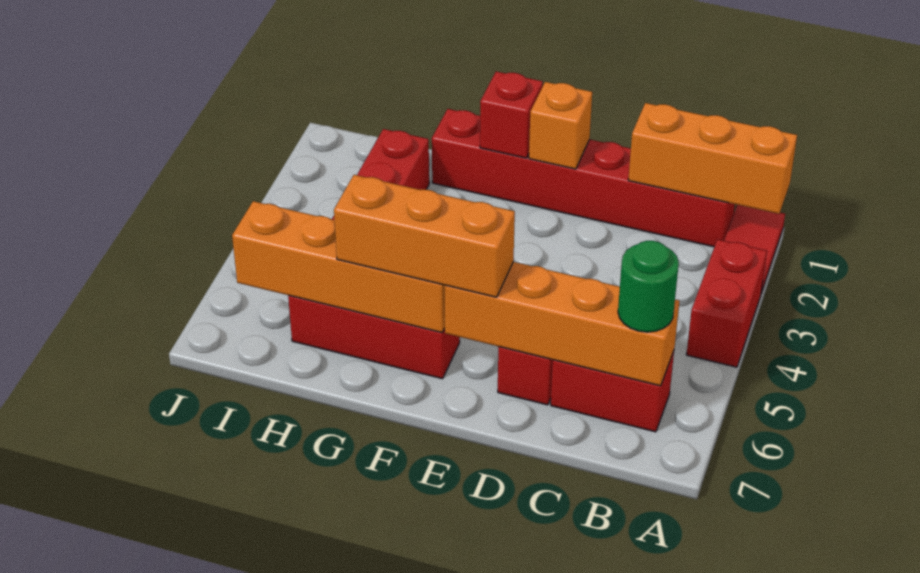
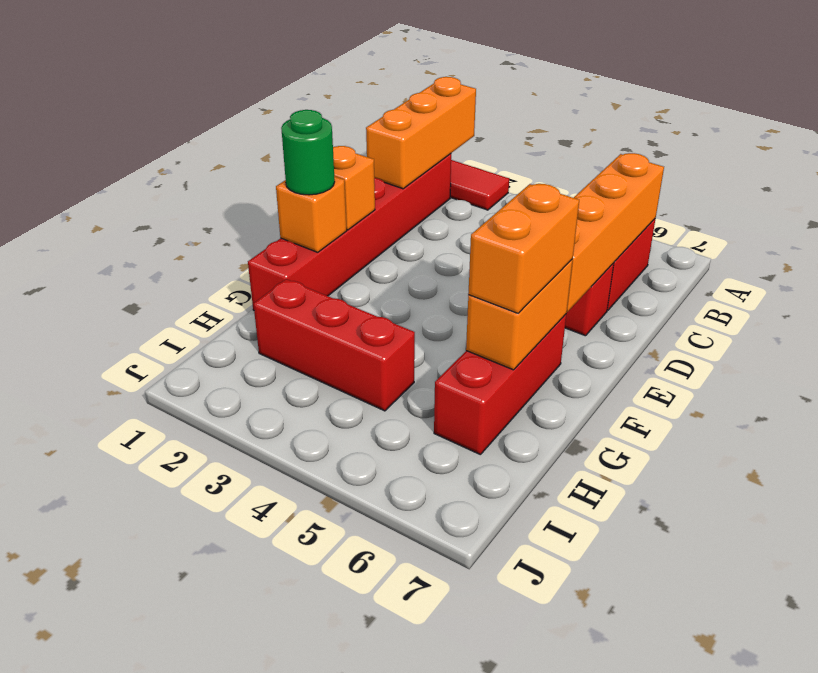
red 1x2 brick [686,239,767,367] -> none
green 1x1 round brick [618,241,679,332] -> green 1x1 round brick moved to [281,110,335,195]
orange 1x3 brick [334,175,515,297] -> orange 1x2 brick [468,184,579,313]
red 1x1 brick [480,71,543,158] -> orange 1x1 brick [276,176,347,252]
orange 1x4 brick [232,201,445,333] -> orange 1x2 brick [466,259,573,370]

